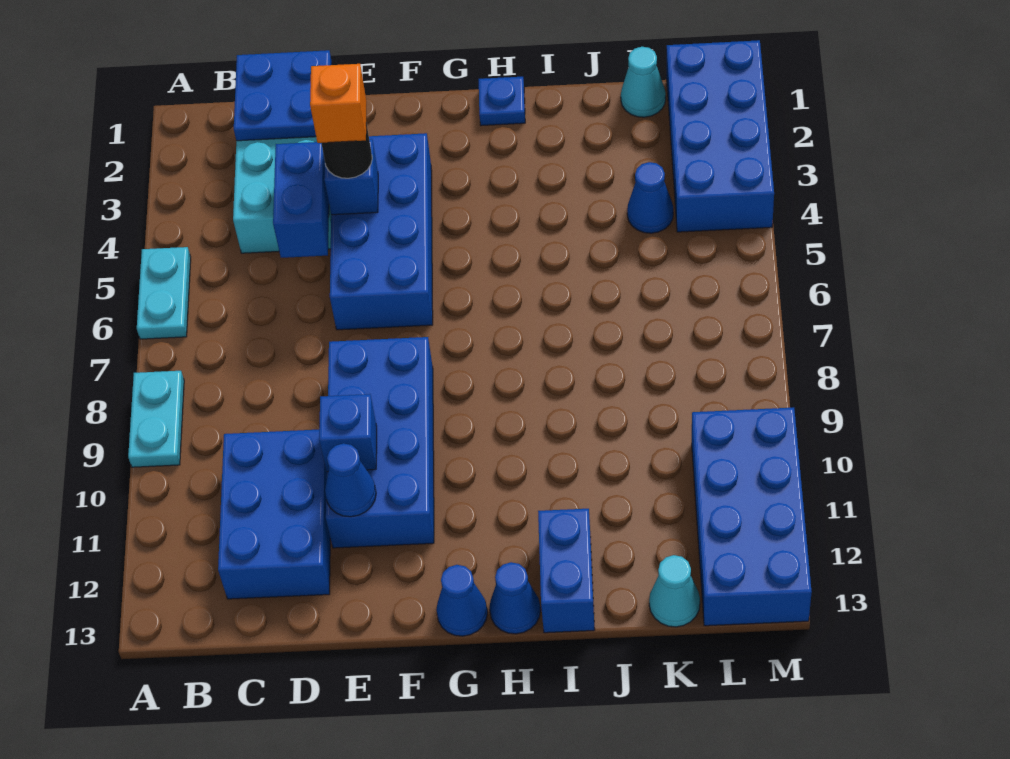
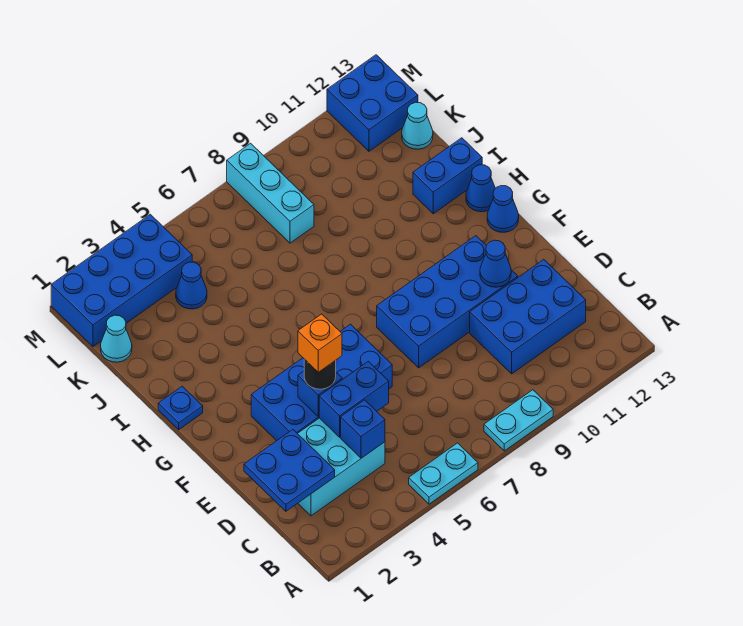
blue 1x1 brick [319,394,377,472] -> blue 1x1 brick moved to [341,400,385,458]
none -> cyan 1x3 brick [227,143,314,243]
blue 2x4 brick [692,408,812,626] -> blue 2x2 brick [327,55,418,151]

